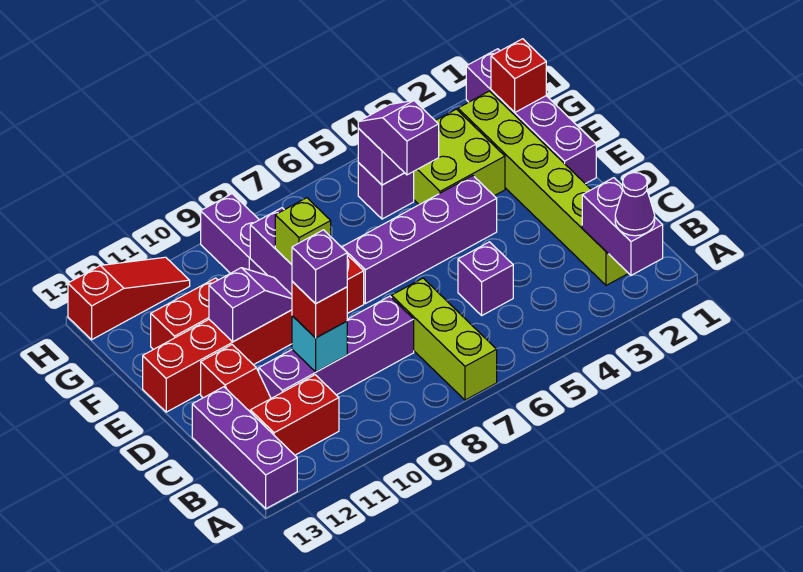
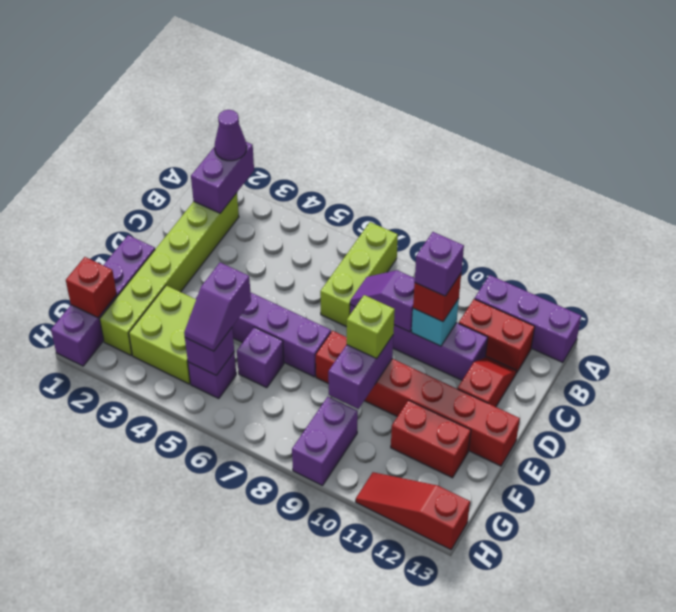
purple 1x3 brick [192,387,297,509] -> purple 1x3 brick turned to [475,275,581,363]
purple 1x1 brick [458,242,513,315] -> purple 1x1 brick moved to [237,327,284,388]
purple 1x2 slope [209,268,292,342] -> purple 1x2 slope moved to [350,270,415,332]

